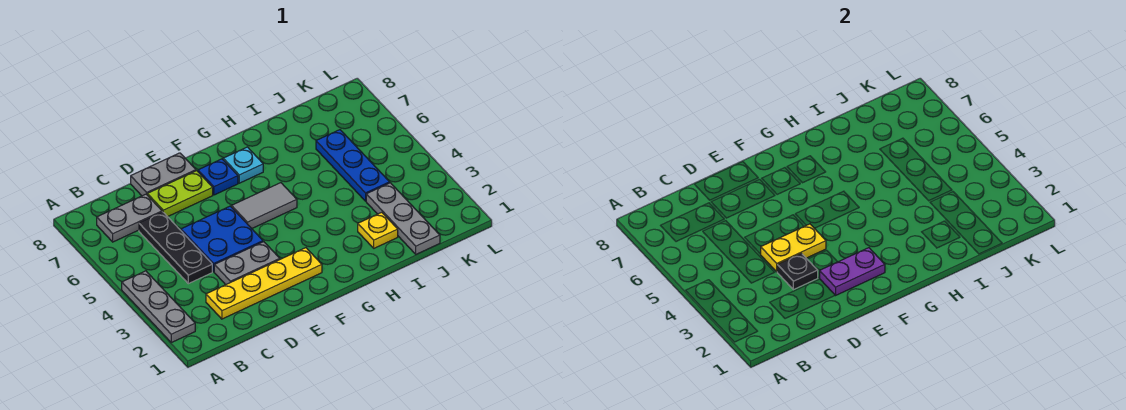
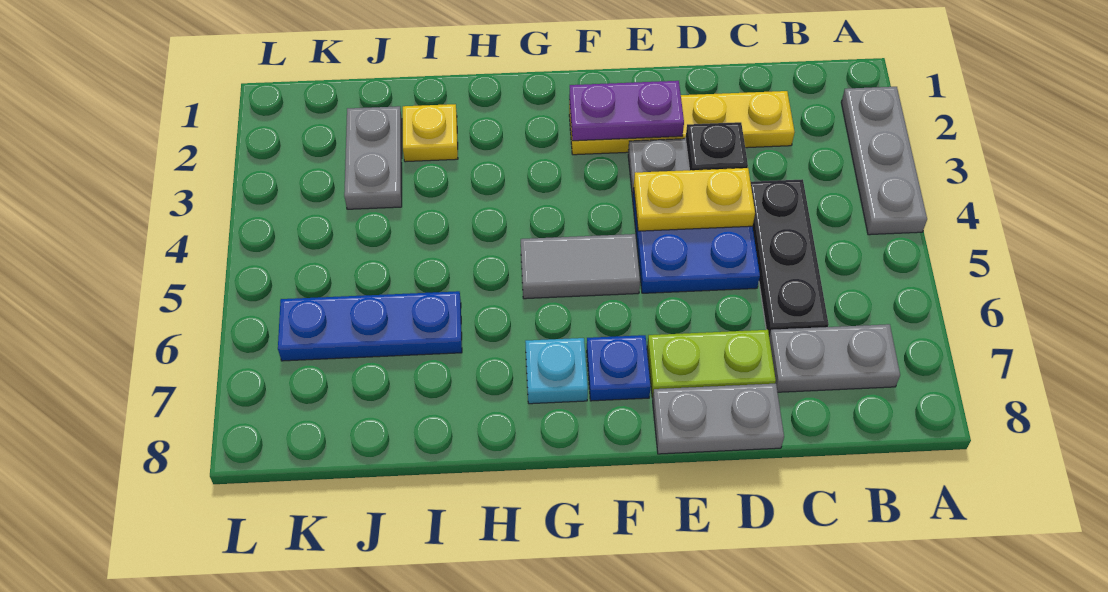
grey 1x3 plate [366,183,440,254] -> grey 1x2 plate [344,106,402,209]
blue 1x3 plate [316,130,390,201] -> blue 1x3 plate turned to [278,291,462,361]

